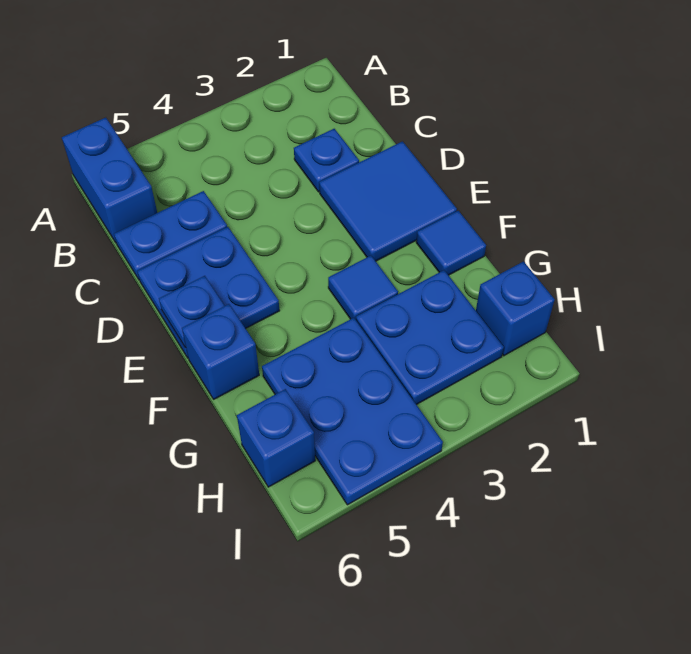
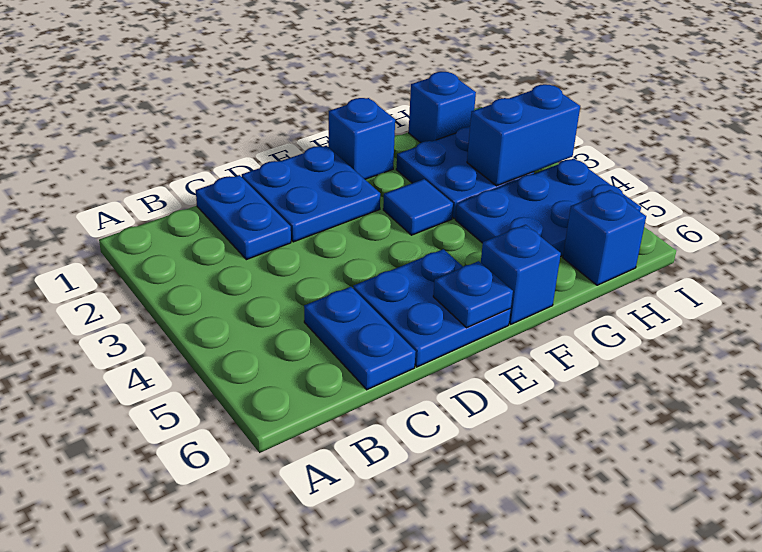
blue 1x2 brick [62,118,157,242] -> blue 1x2 brick moved to [467,84,580,186]
blue 1x1 plate [294,129,359,192] -> blue 1x2 plate [196,175,291,260]
blue 2x2 tile [319,141,457,261] -> blue 2x2 plate [242,146,380,242]
blue 1x1 tile [416,211,486,275] -> blue 1x1 brick [328,98,395,179]

